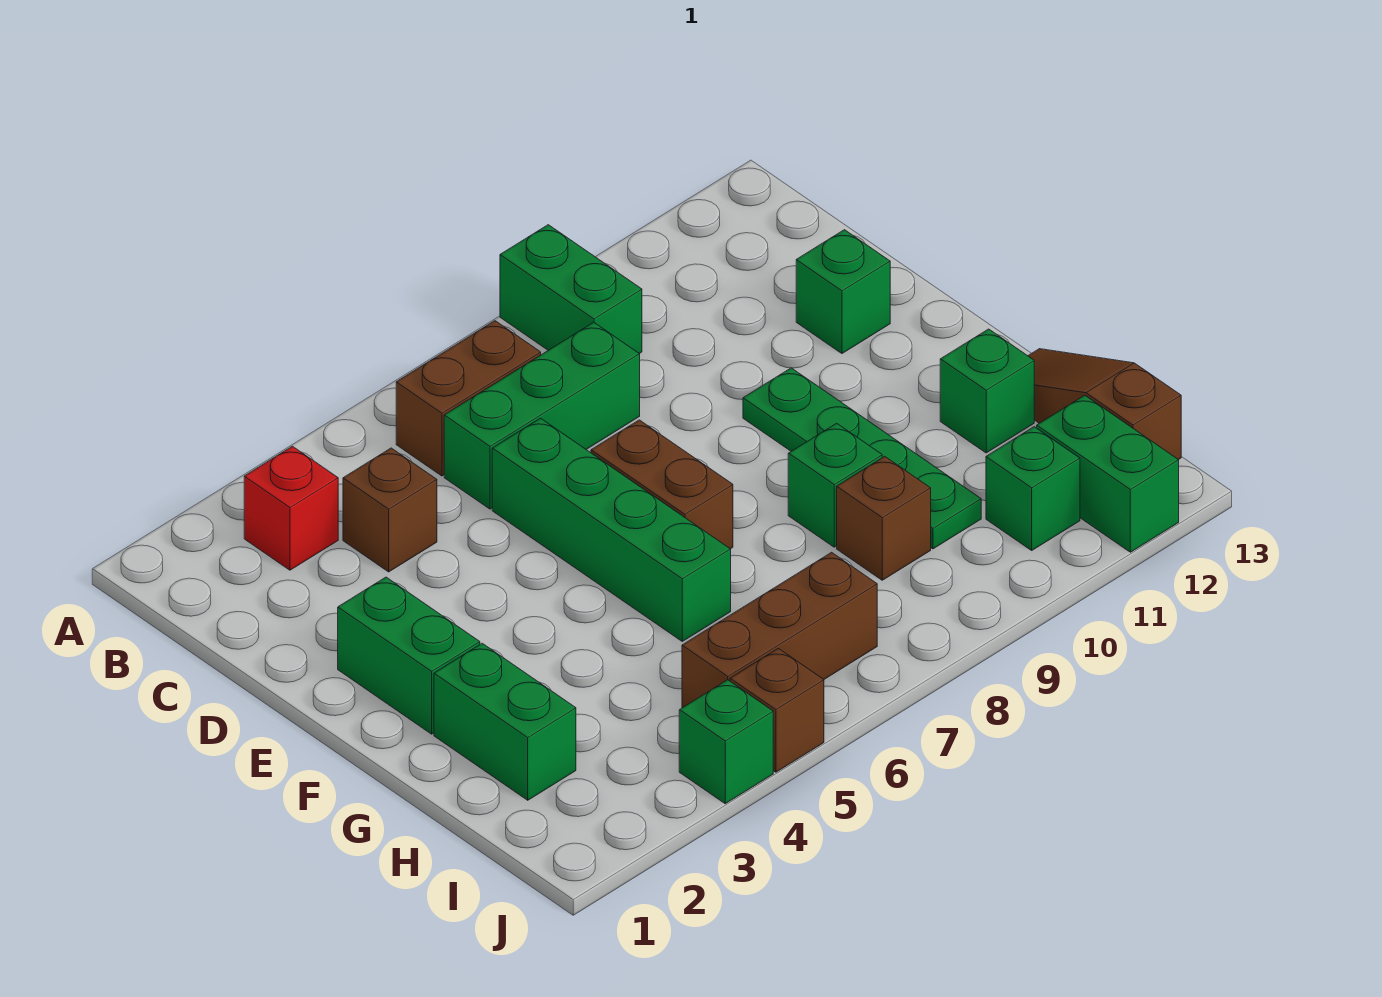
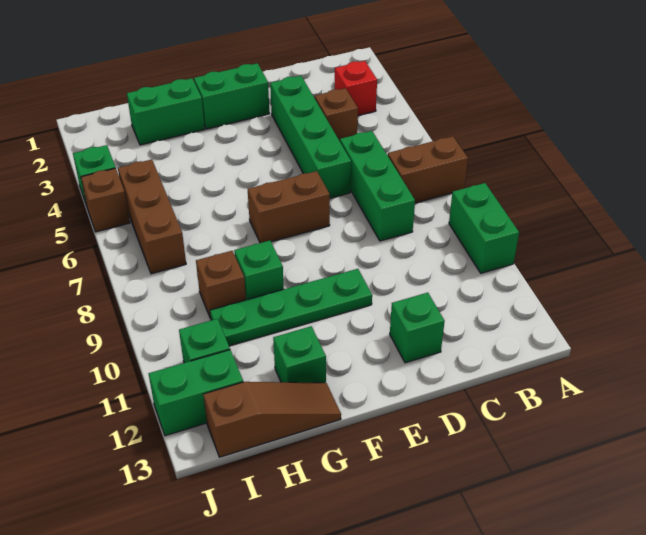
green 1x2 brick [500,225,642,354] -> green 1x2 brick turned to [449,183,519,273]
brown 1x2 brick [396,321,541,476] -> brown 1x2 brick turned to [388,136,468,203]
green 1x4 brick [492,418,731,641] -> green 1x4 brick turned to [270,76,351,198]

